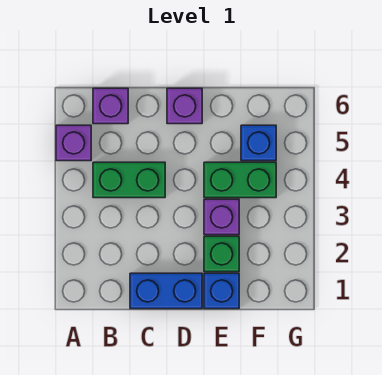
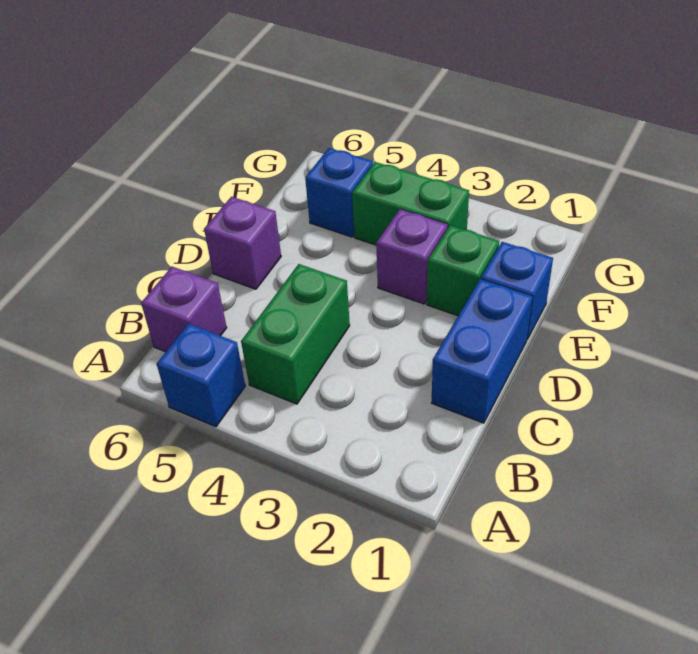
purple 1x1 brick [56,125,91,161] -> blue 1x1 brick [157,324,245,427]
green 1x2 brick [204,162,276,198] -> green 1x2 brick turned to [352,162,469,245]

